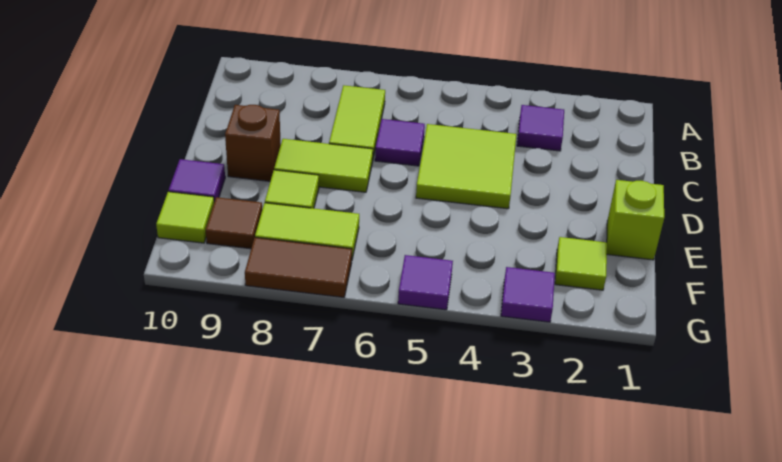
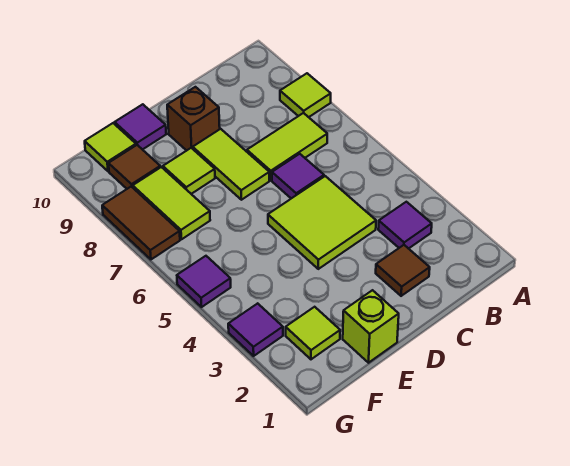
none -> lime 1x1 tile [280,73,331,117]
none -> brown 1x1 tile [376,245,430,296]

